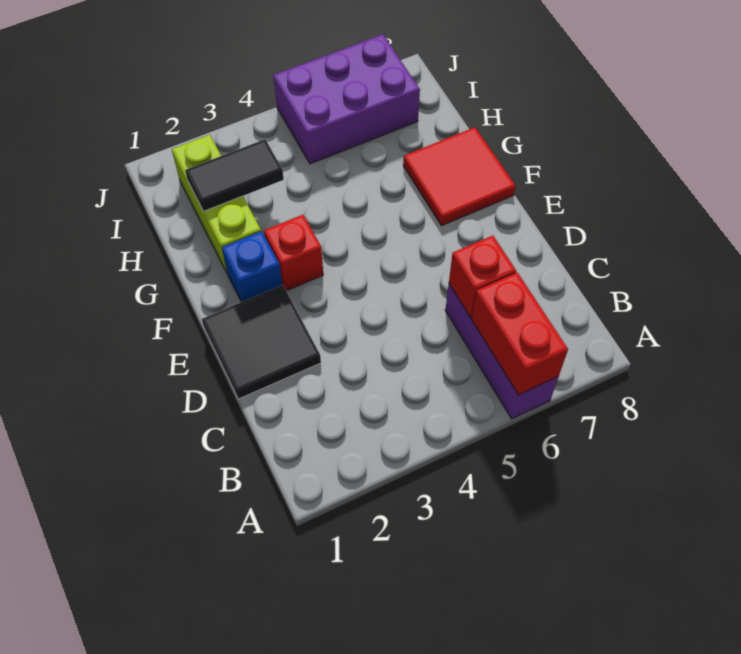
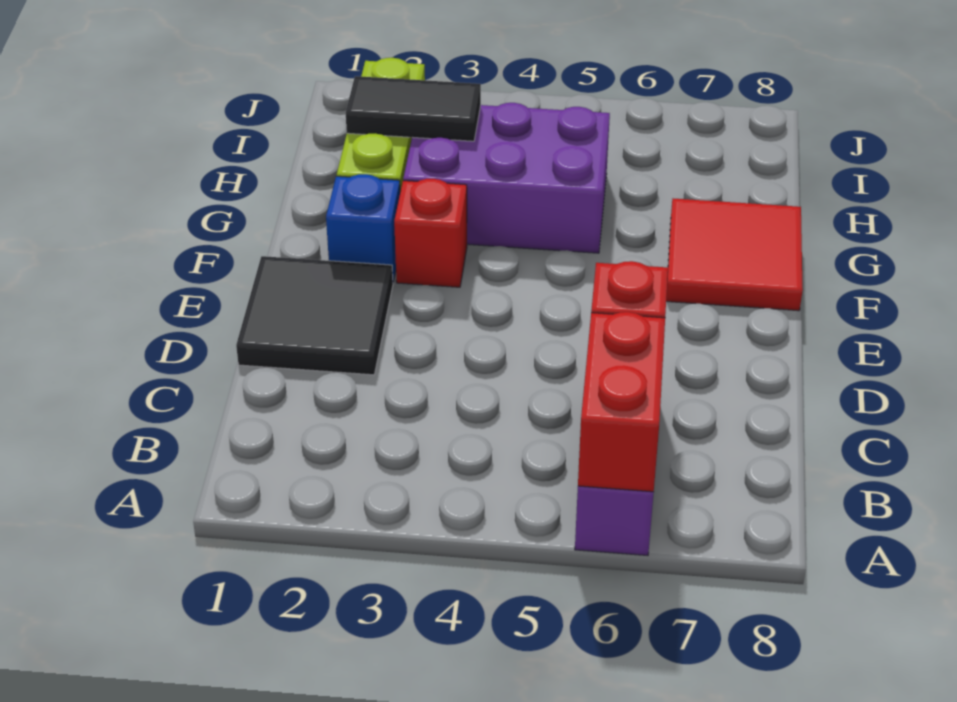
purple 2x3 brick [273,35,420,164] -> purple 2x3 brick moved to [403,103,610,253]

